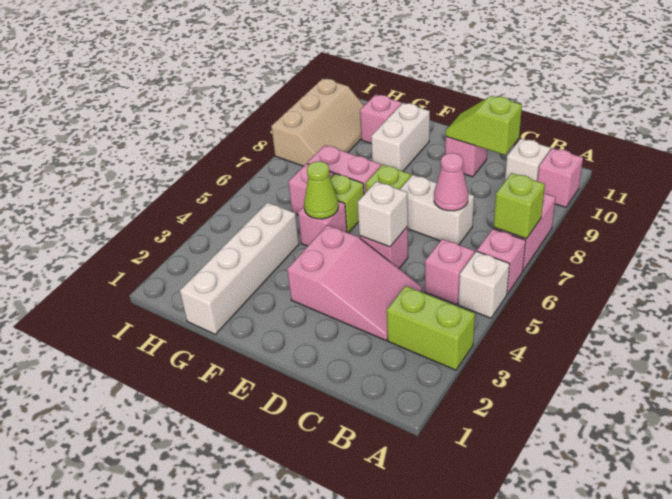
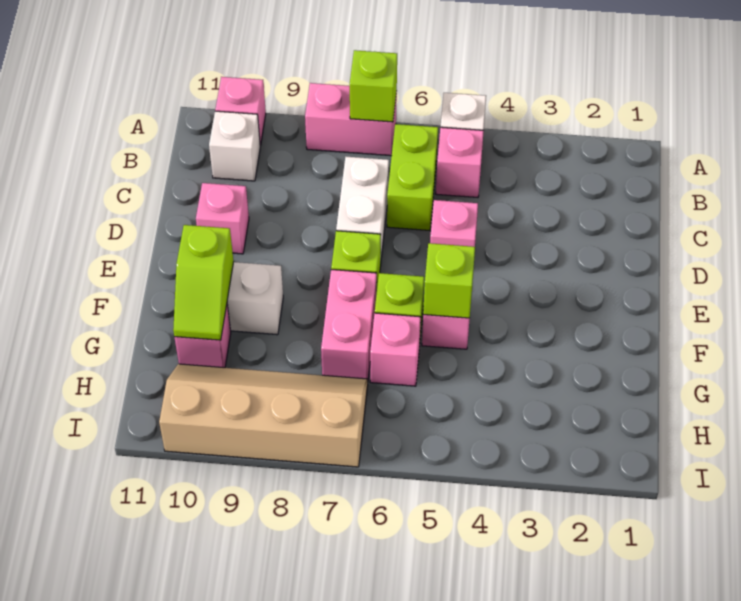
lime 1x2 brick [387,286,475,370] -> lime 1x2 brick moved to [387,124,438,230]
pink 1x1 brick [477,229,526,294] -> none
pink 2x3 slope [287,225,423,340] -> none
pink 1x1 cone [434,153,468,211] -> none
lime 1x2 slope [446,96,522,155] -> lime 1x2 slope moved to [173,225,234,340]
white 1x1 brick [358,182,408,247] -> none
lime 1x1 cone [304,161,338,219] -> lime 1x1 brick [423,243,475,318]
white 1x4 brick [180,202,299,334] -> none
tan 2x3 slope [271,79,364,166] -> tan 2x4 slope [159,364,368,467]

